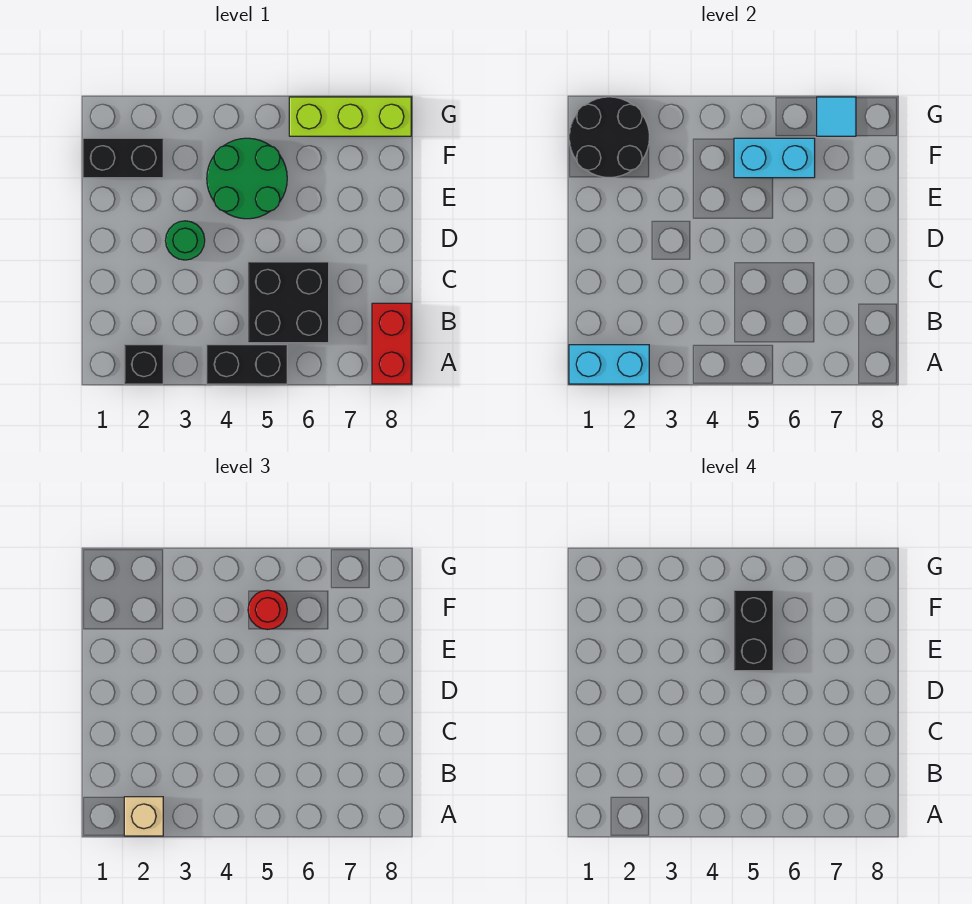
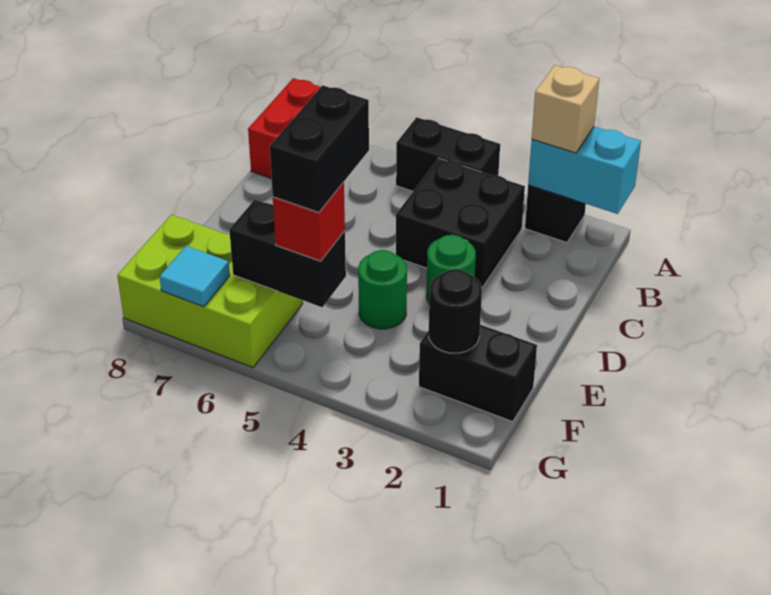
black 2x2 brick [248,262,329,343] -> black 2x2 brick moved to [396,158,525,288]
green 2x2 round brick [207,138,287,219] -> green 1x1 round brick [358,250,407,329]
black 2x2 round brick [569,97,649,178] -> black 1x1 round brick [429,269,482,353]
cyan 1x2 brick [734,138,815,178] -> black 1x2 brick [229,200,346,307]
red 1x1 round brick [248,590,287,630] -> red 1x1 brick [273,182,345,261]
lime 1x3 brick [289,97,411,136] -> lime 2x3 brick [117,215,303,368]

